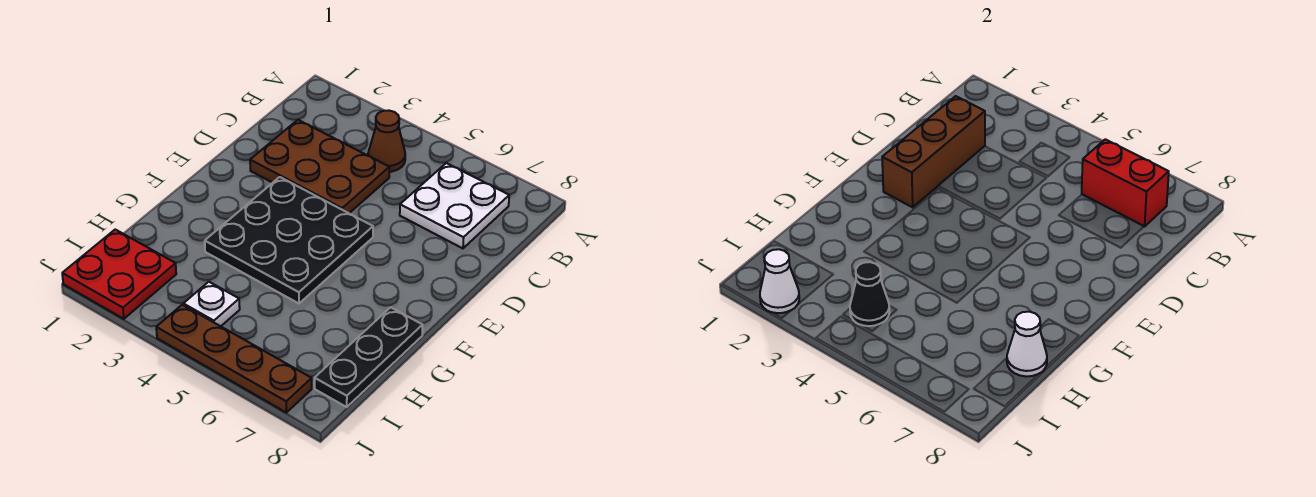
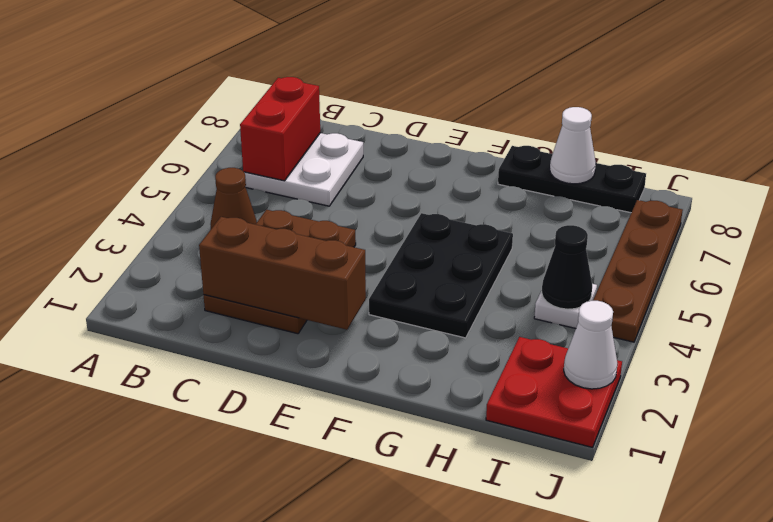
black 3x3 plate [205,177,373,303] -> black 2x3 plate [369,213,513,338]

